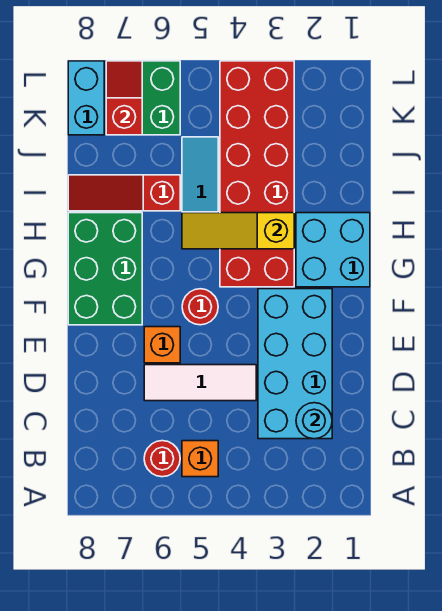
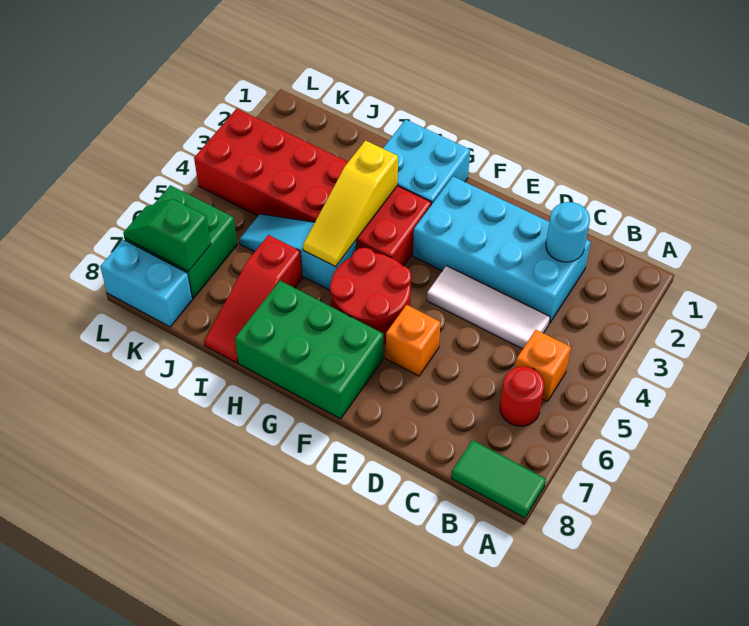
none -> green 1x2 tile [451,440,546,518]
white 1x3 tile [144,365,256,401] -> white 1x3 tile turned to [427,266,550,349]
red 1x1 round brick [182,289,218,325] -> red 2x2 round brick [330,248,411,344]
red 1x2 slope [106,61,142,135] -> green 1x2 slope [123,199,211,271]

